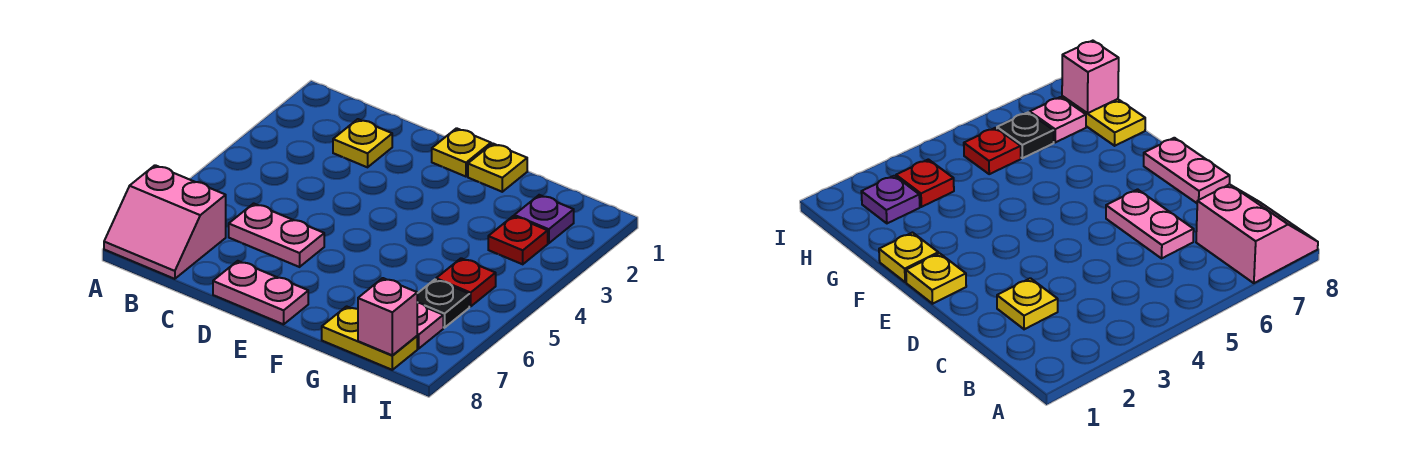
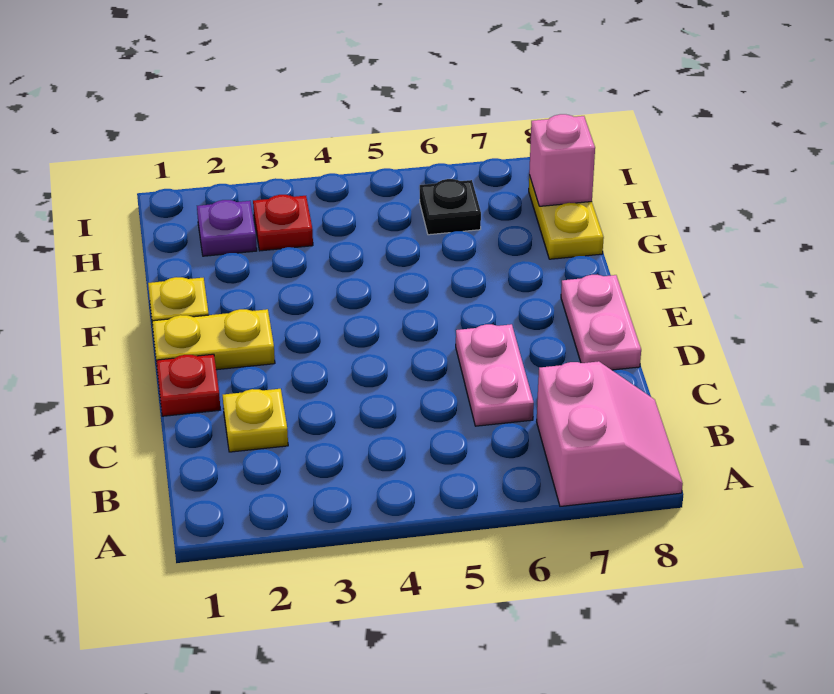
yellow 1x1 plate [432,128,491,177] -> yellow 1x2 plate [152,309,275,370]
red 1x1 plate [436,258,496,307] -> red 1x1 plate moved to [156,354,220,416]
pink 1x1 plate [417,303,443,349] -> none

